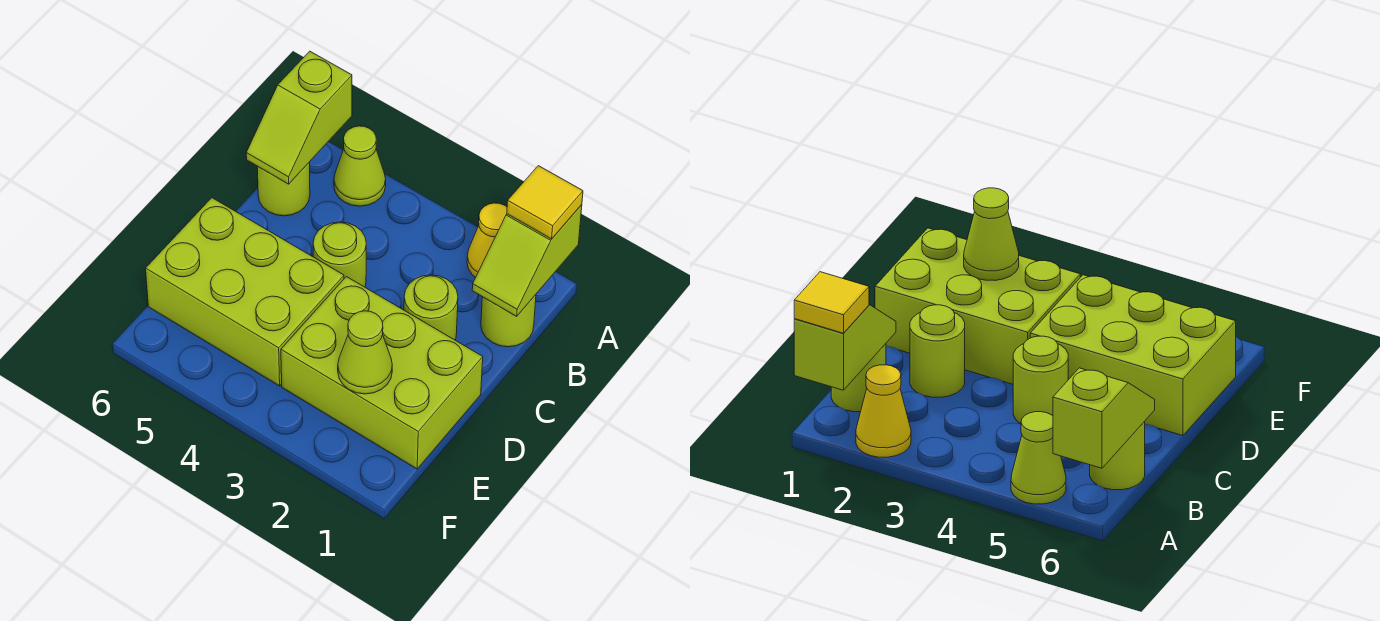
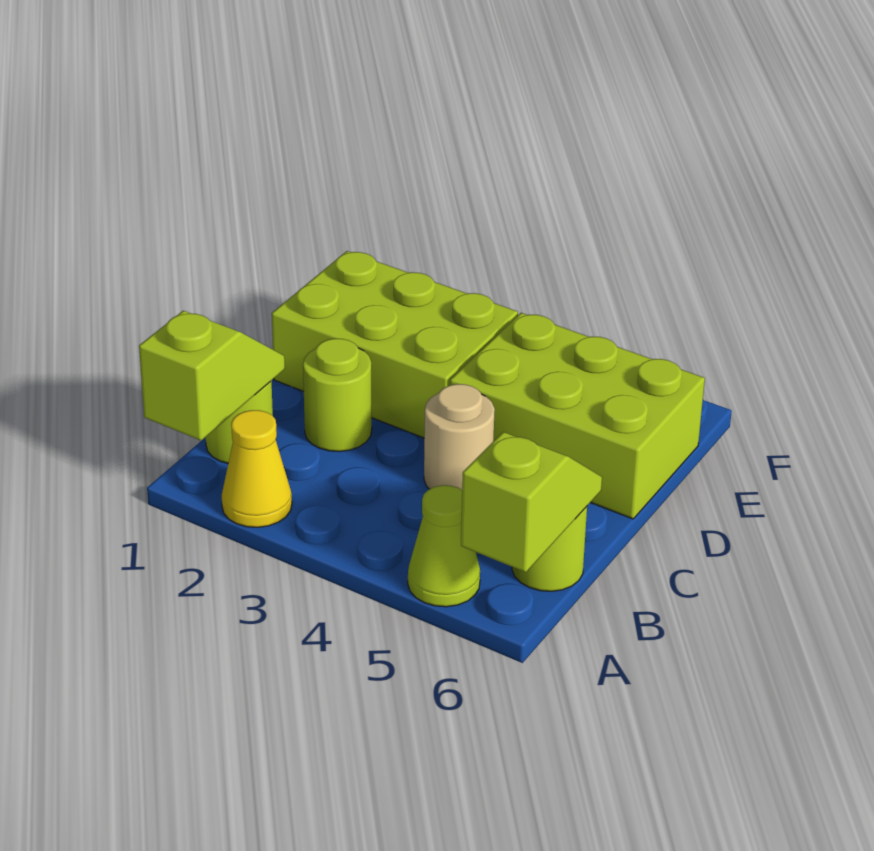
yellow 1x1 tile [507,166,583,239] -> none
lime 1x1 round brick [313,222,366,287] -> tan 1x1 round brick [424,384,495,490]
lime 1x1 cone [338,311,392,394] -> none

